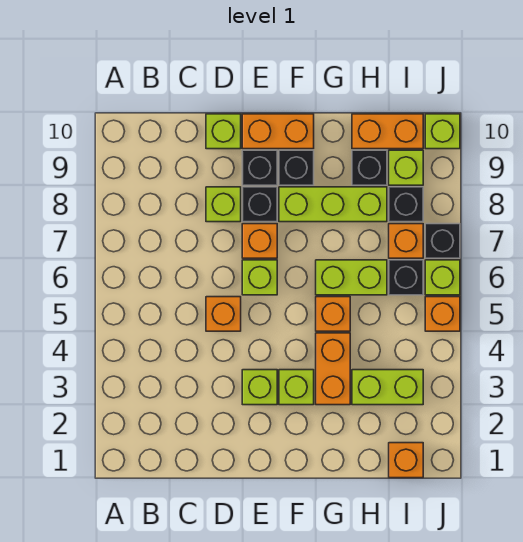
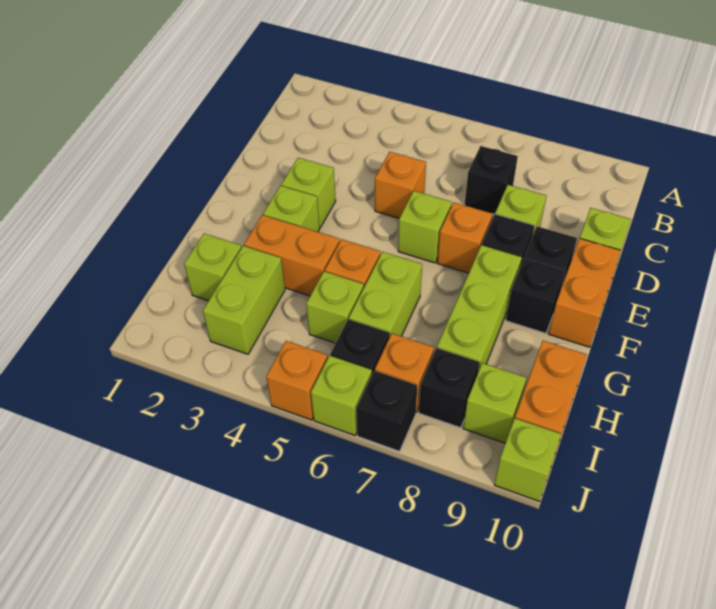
none -> lime 1x1 brick [184,234,242,301]
none -> lime 1x1 brick [306,271,364,343]
black 1x1 brick [352,150,387,185] -> black 1x1 brick moved to [465,146,518,214]
orange 1x1 brick [389,443,423,478] -> none

